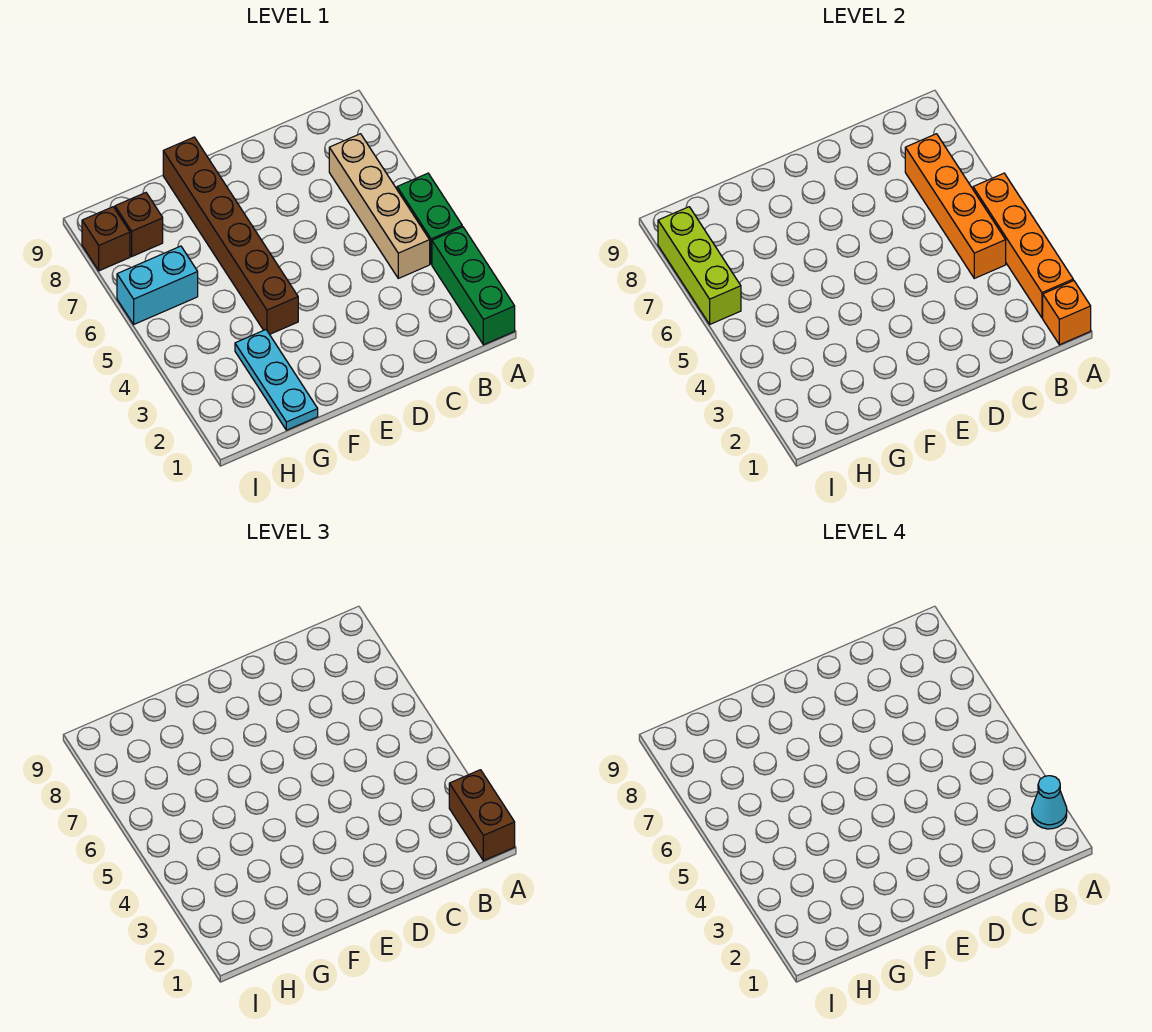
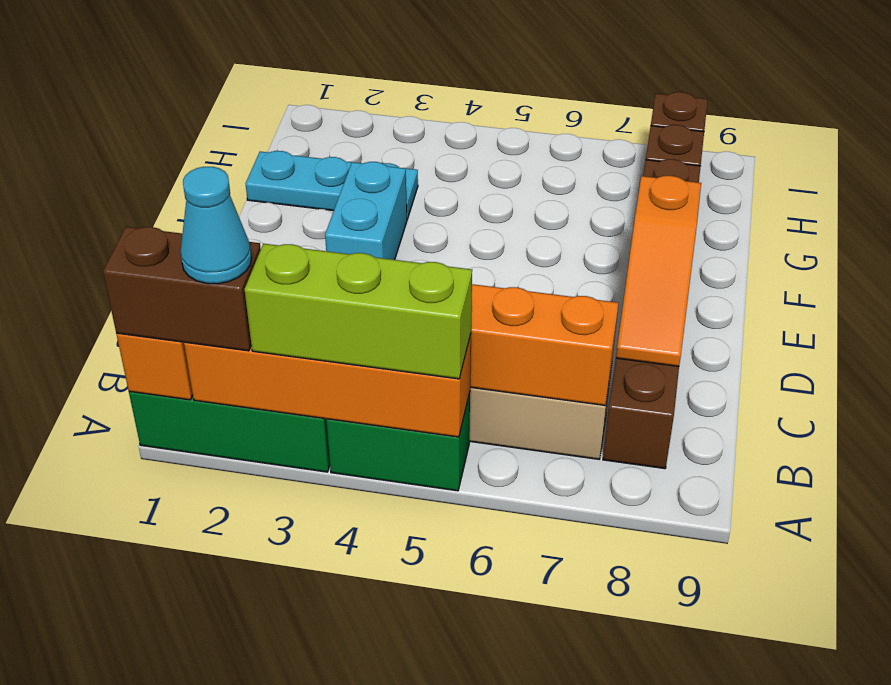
none -> orange 1x3 slope [616,176,701,366]
brown 1x6 brick [163,137,298,334] -> brown 1x6 brick turned to [603,159,701,469]
cyan 1x2 brick [117,246,198,324] -> cyan 1x2 brick moved to [325,162,407,260]
lime 1x3 brick [658,207,741,324] -> lime 1x3 brick moved to [244,244,472,379]

